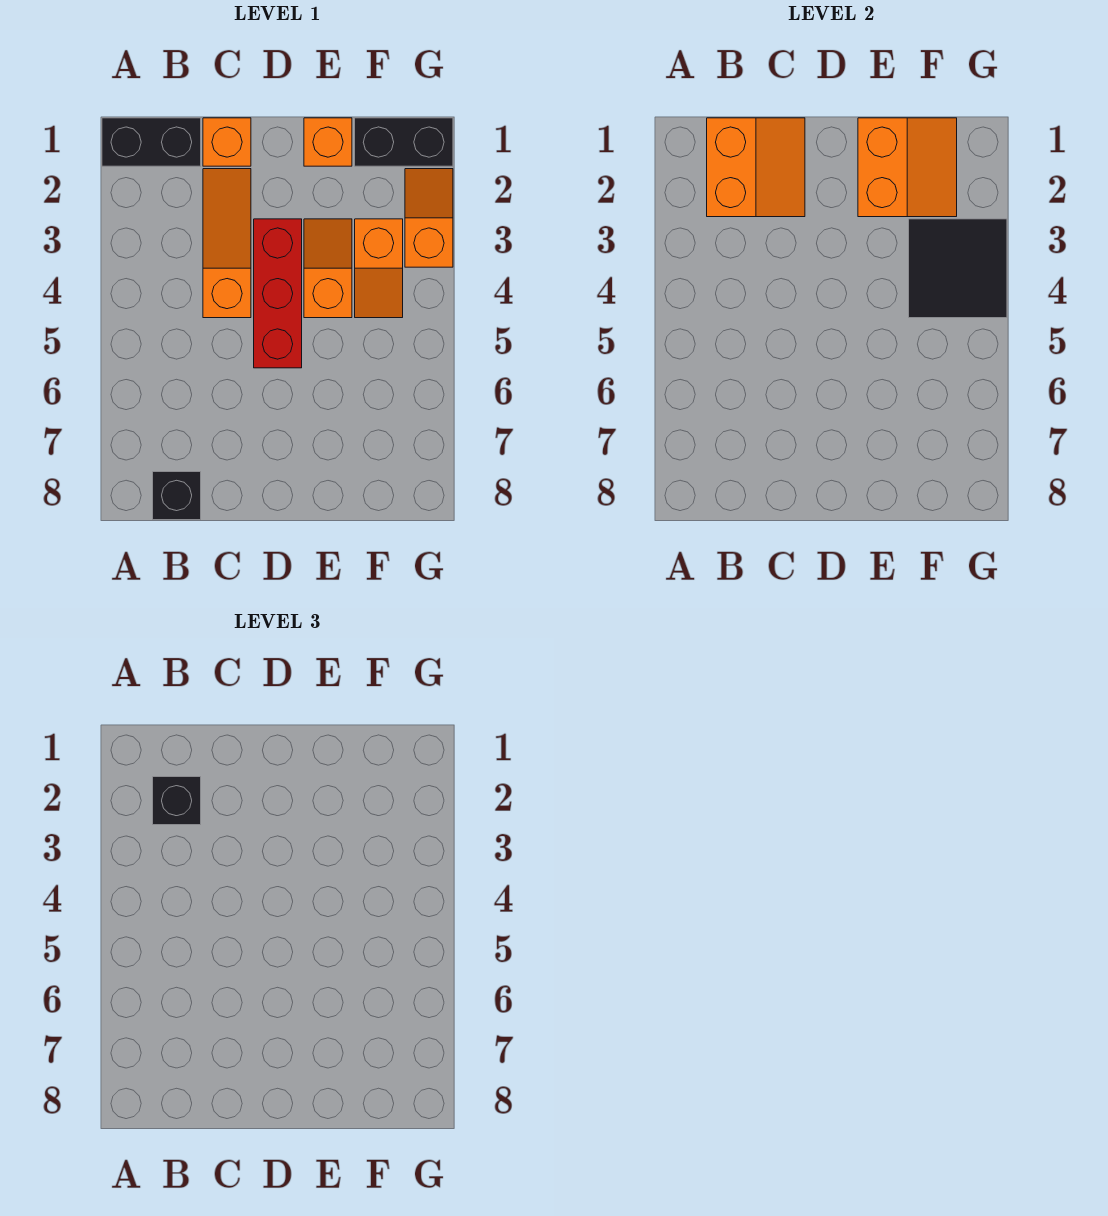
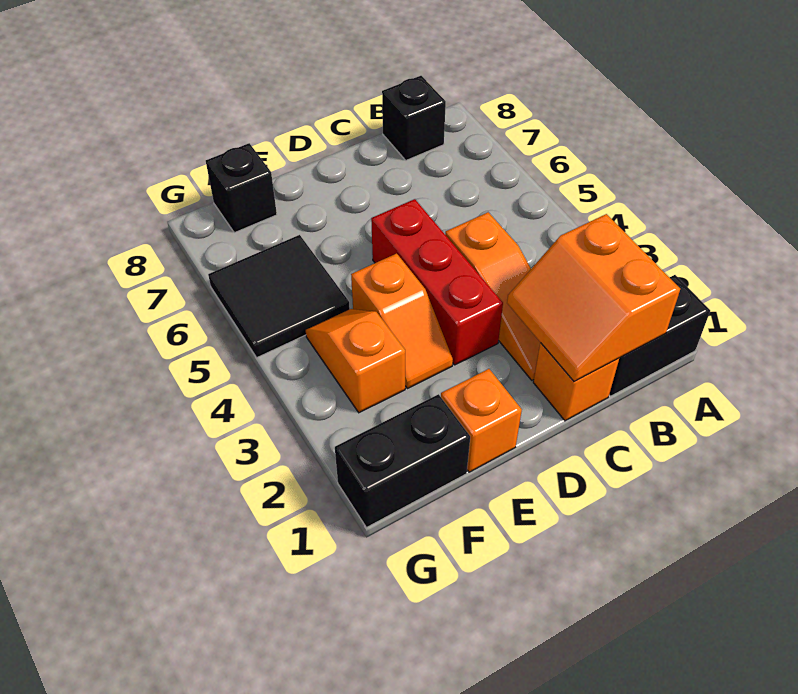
black 1x1 brick [153,777,201,825] -> black 1x1 brick moved to [206,143,277,233]
orange 2x2 slope [858,118,957,217] -> none
black 2x2 tile [909,219,1007,318] -> black 2x2 tile moved to [208,235,350,357]
orange 1x2 slope [405,169,453,267] -> none

